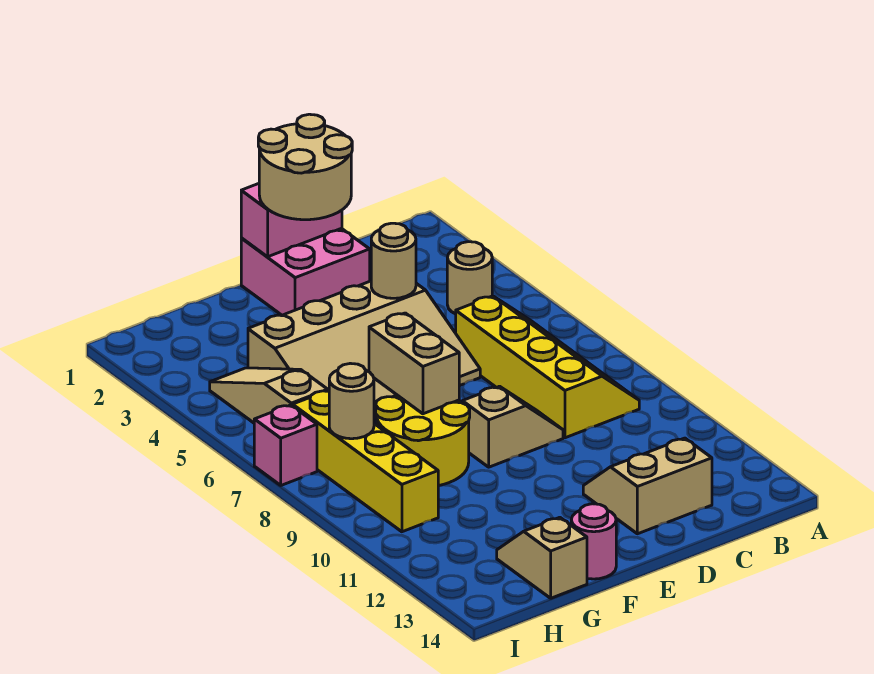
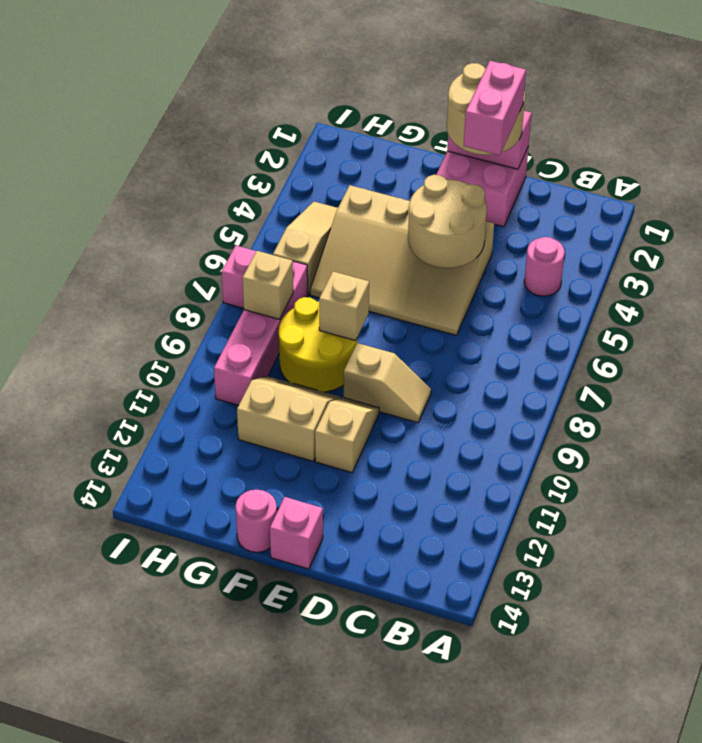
tan 1x1 round brick [447,242,492,314] -> pink 1x1 round brick [524,237,565,296]
yellow 2x4 slope [456,296,639,438] -> none
tan 2x2 slope [583,438,712,534] -> tan 2x2 slope moved to [237,376,341,461]
none -> pink 1x2 brick [464,61,526,155]
tan 1x1 round brick [371,223,416,298] -> tan 2x2 round brick [408,175,487,268]
none -> pink 1x1 brick [270,497,323,569]
tan 1x2 brick [369,313,459,414] -> tan 1x1 brick [319,272,369,341]
tan 1x2 slope [497,517,587,598] -> tan 1x2 slope moved to [315,398,379,473]
yellow 1x4 brick [293,390,438,532] -> pink 1x4 brick [214,261,308,405]
tan 1x1 round brick [329,363,374,439] -> tan 1x1 brick [242,251,293,319]

